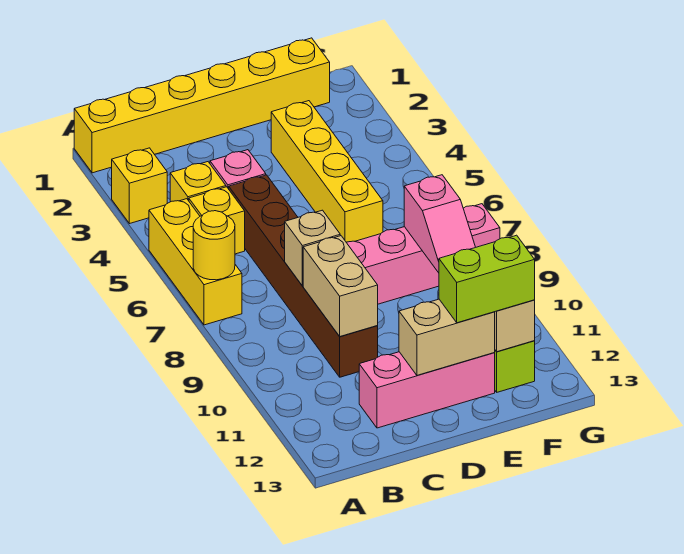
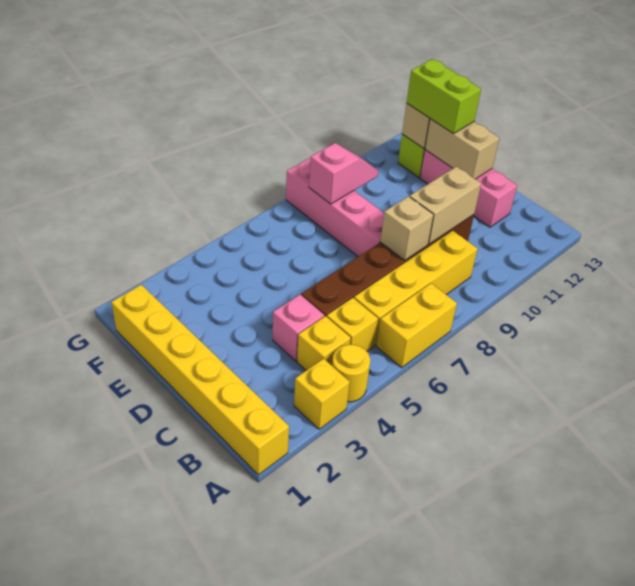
yellow 1x3 brick [149,199,242,325] -> yellow 1x2 brick [377,283,457,368]
yellow 1x1 round brick [193,211,235,280] -> yellow 1x1 round brick moved to [332,344,370,402]
yellow 1x4 brick [271,101,383,242] -> yellow 1x4 brick moved to [354,231,478,345]

